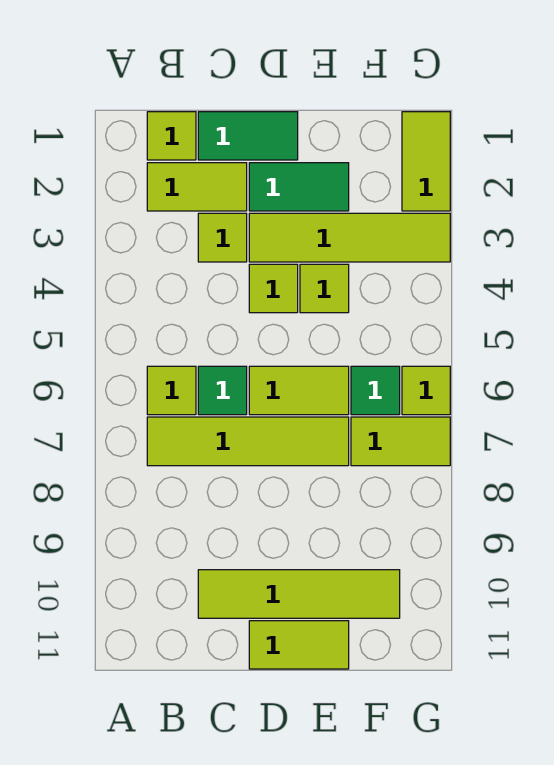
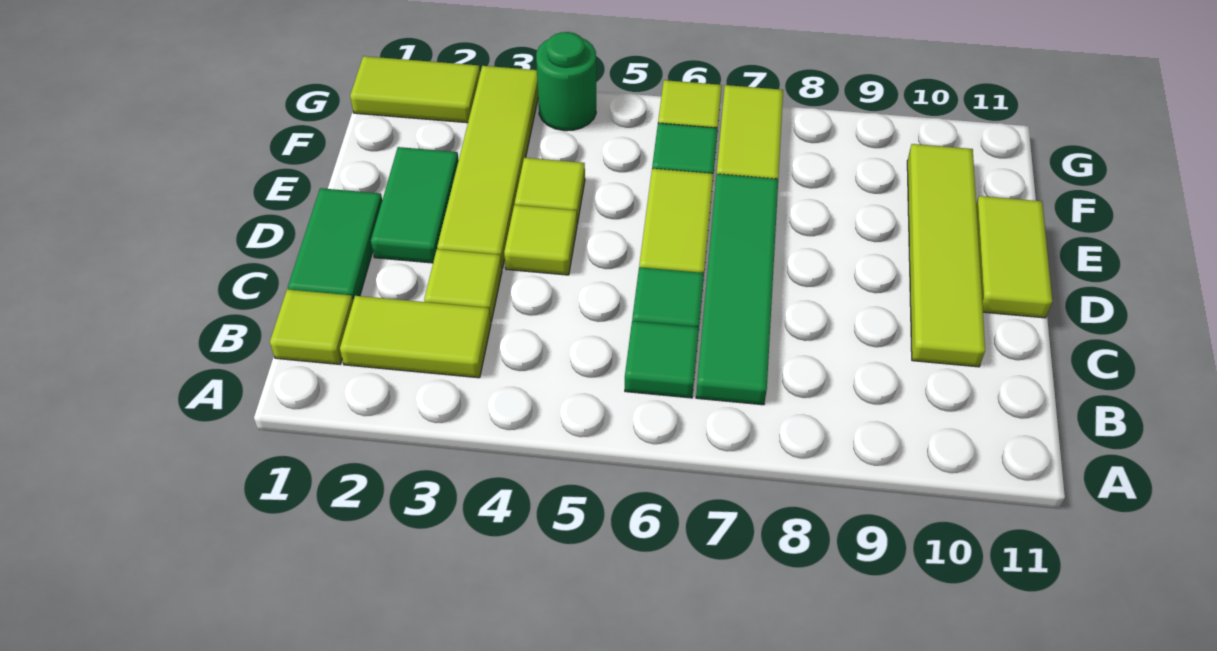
lime 1x2 tile [147,163,247,211] -> lime 1x2 tile turned to [340,296,491,378]
lime 1x1 tile [147,366,196,415] -> green 1x1 tile [625,321,699,398]
lime 1x4 tile [147,417,349,466] -> green 1x4 tile [696,174,778,405]
none -> green 1x1 round brick [536,32,596,131]

